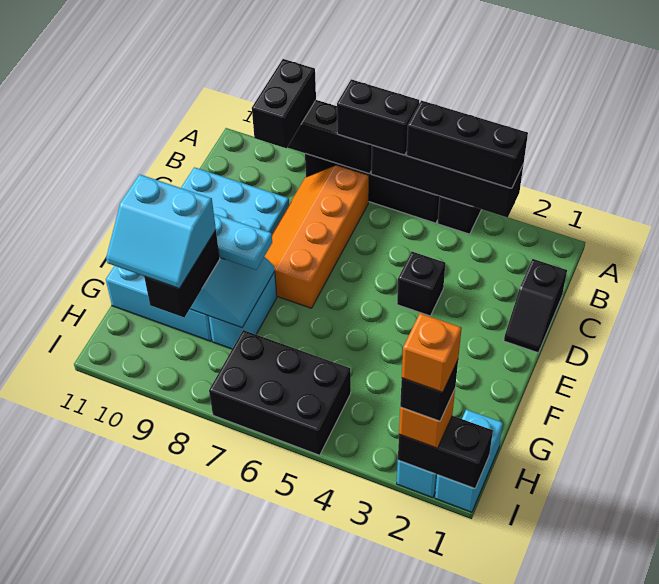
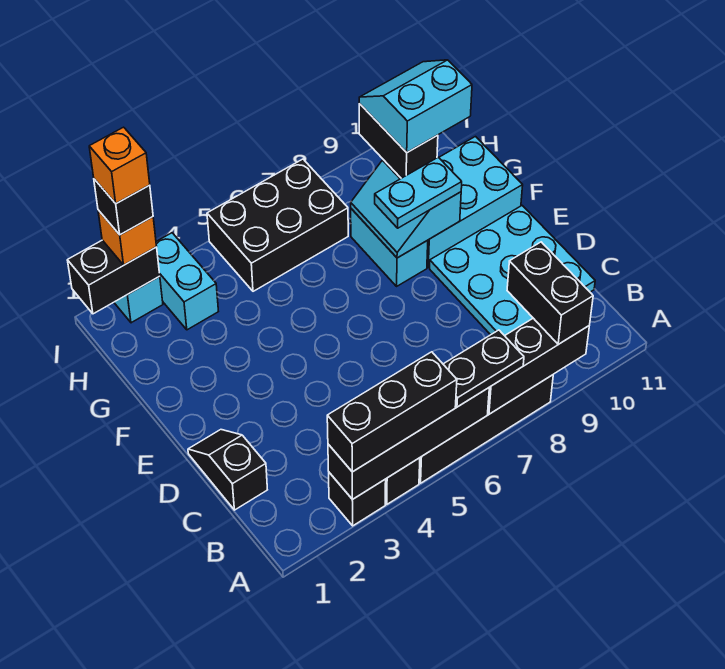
black 1x2 brick [337,79,419,155] -> black 1x2 plate [443,330,524,407]
orange 2x4 slope [264,165,369,308] -> none
black 1x1 brick [397,252,445,316] -> black 1x1 brick moved to [329,473,386,526]
cyan 1x2 brick [435,410,503,512] -> cyan 1x2 brick moved to [156,233,218,330]

